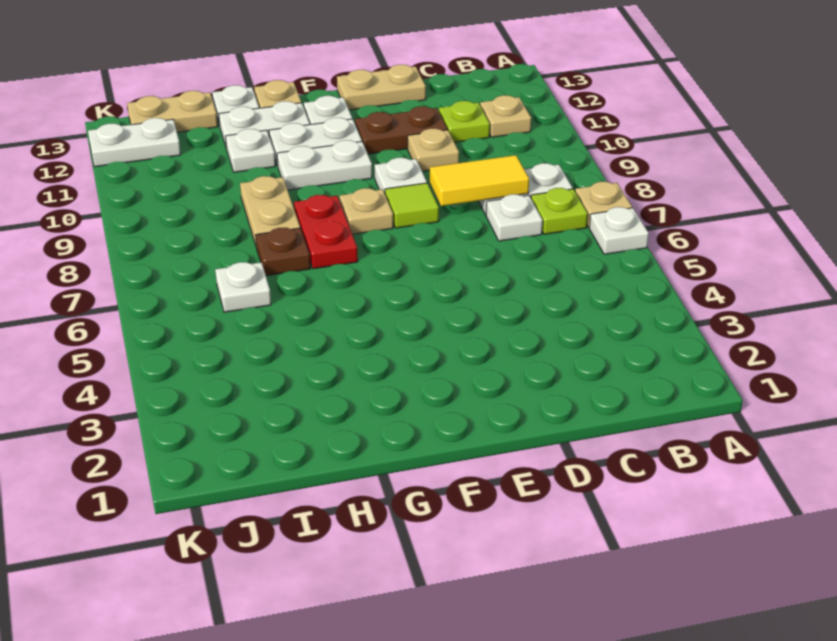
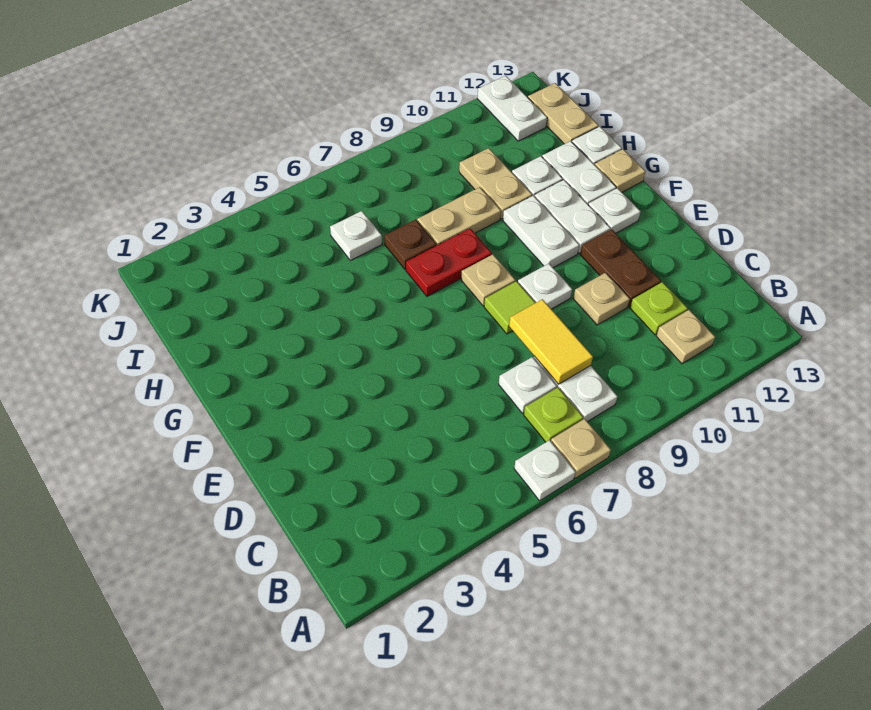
tan 1x2 plate [337,65,426,110] -> tan 1x2 plate moved to [459,148,532,219]

